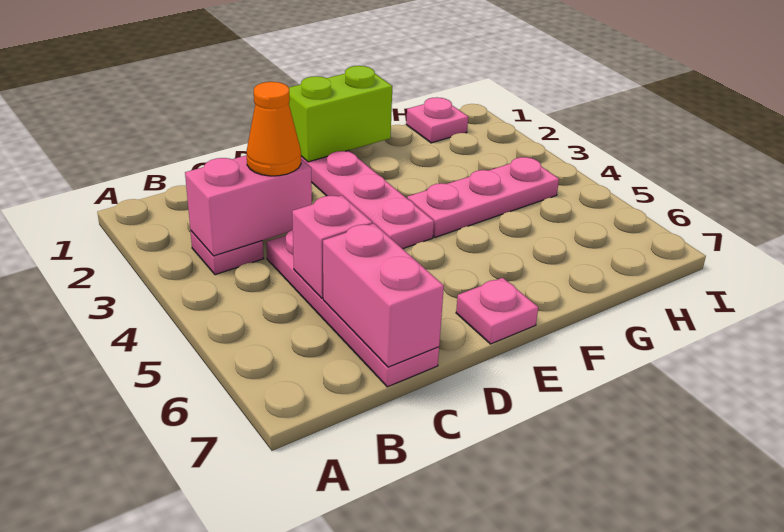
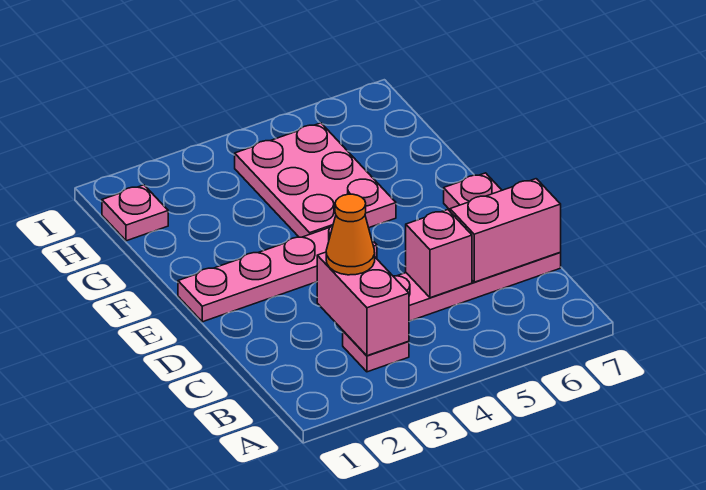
lime 1x2 brick [289,66,392,162] -> none
pink 1x3 plate [407,157,559,237] -> pink 2x3 plate [235,123,396,237]

